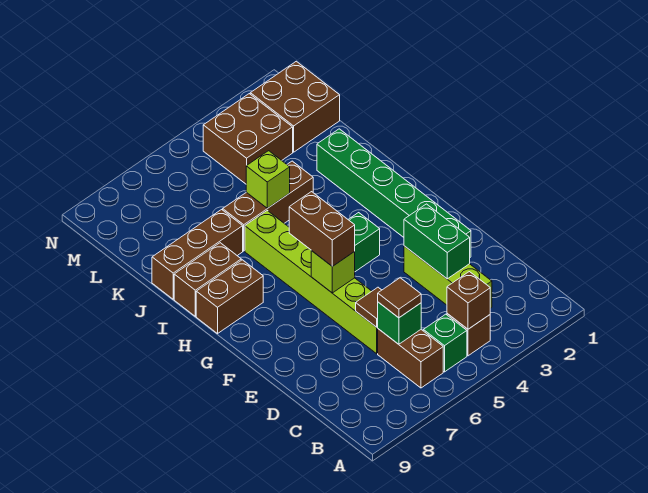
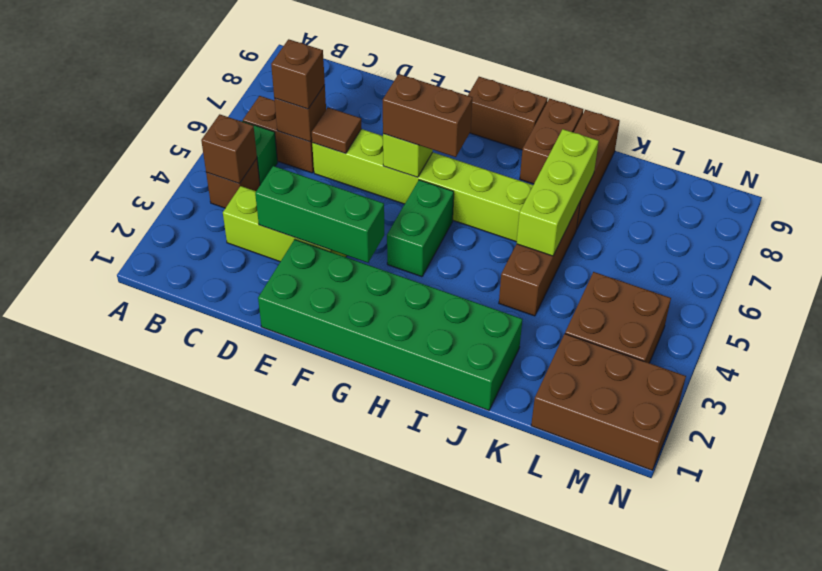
green 1x1 brick [378,302,421,344] -> brown 1x1 brick [274,85,326,142]
brown 1x1 tile [378,278,421,318] -> brown 1x1 brick [271,39,325,109]
green 1x2 brick [404,204,470,279] -> green 1x3 brick [255,166,384,263]
green 1x6 brick [317,129,471,257] -> green 2x6 brick [258,239,522,410]
brown 1x2 brick [196,260,263,334] -> brown 1x2 brick turned to [468,77,548,150]
lime 1x1 brick [246,151,290,208] -> lime 1x3 brick [516,129,599,256]
brown 2x2 brick [250,61,340,152] -> brown 2x3 brick [531,334,686,470]

